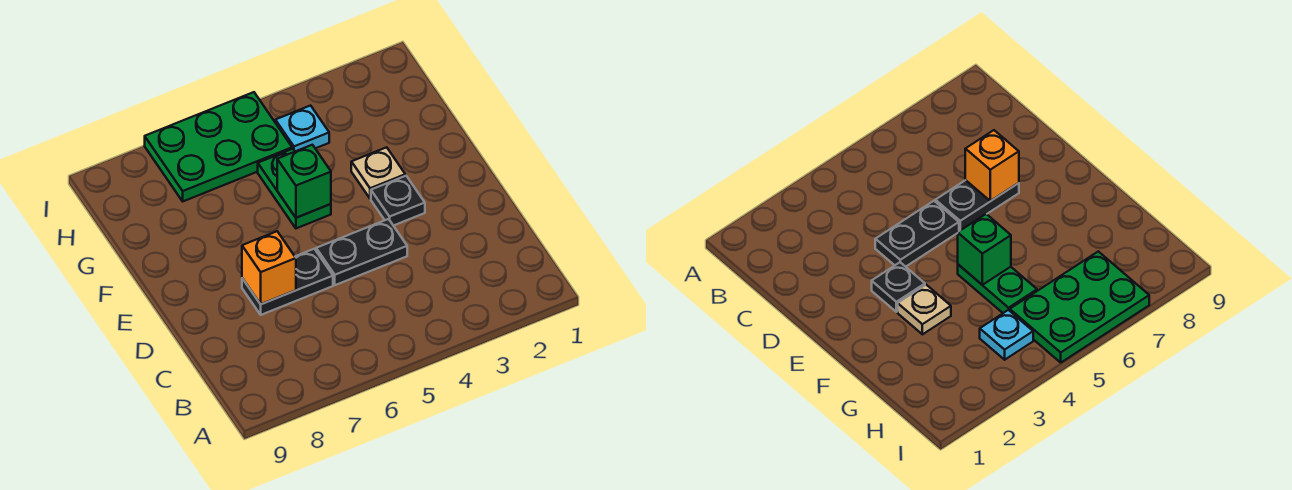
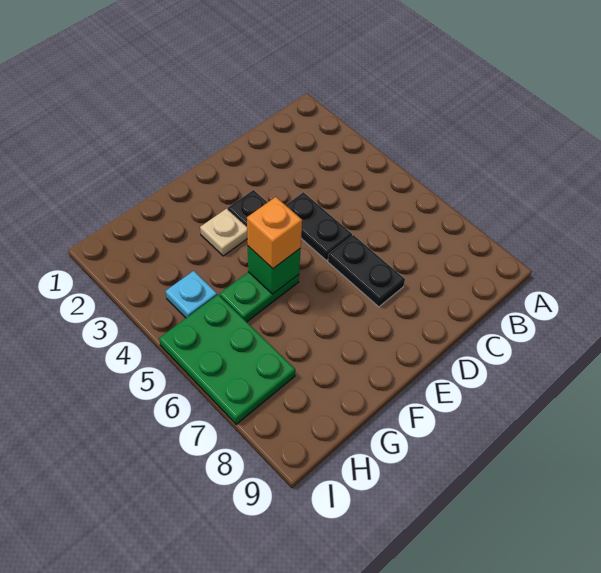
orange 1x1 brick [242,231,296,304] -> orange 1x1 brick moved to [247,197,302,269]

